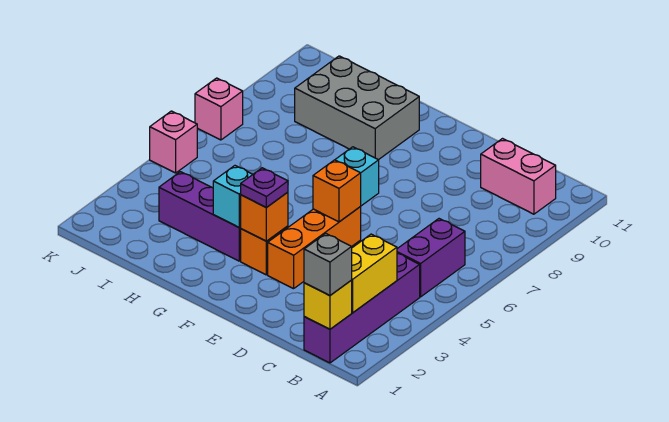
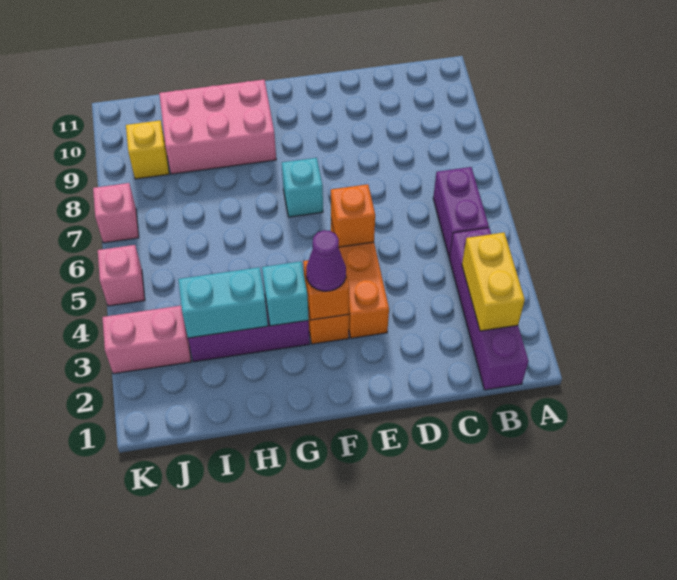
yellow 1x1 brick [304,281,352,329] -> yellow 1x1 brick moved to [126,121,169,179]
grey 1x1 brick [304,233,352,296] -> none
pink 1x2 brick [481,139,556,214] -> pink 1x2 brick moved to [102,306,191,374]
purple 1x1 plate [241,168,288,208] -> purple 1x1 cone [306,230,346,291]
grey 2x3 brick [295,56,419,160] -> pink 2x3 brick [159,80,276,174]
none -> cyan 1x2 brick [178,267,268,338]

